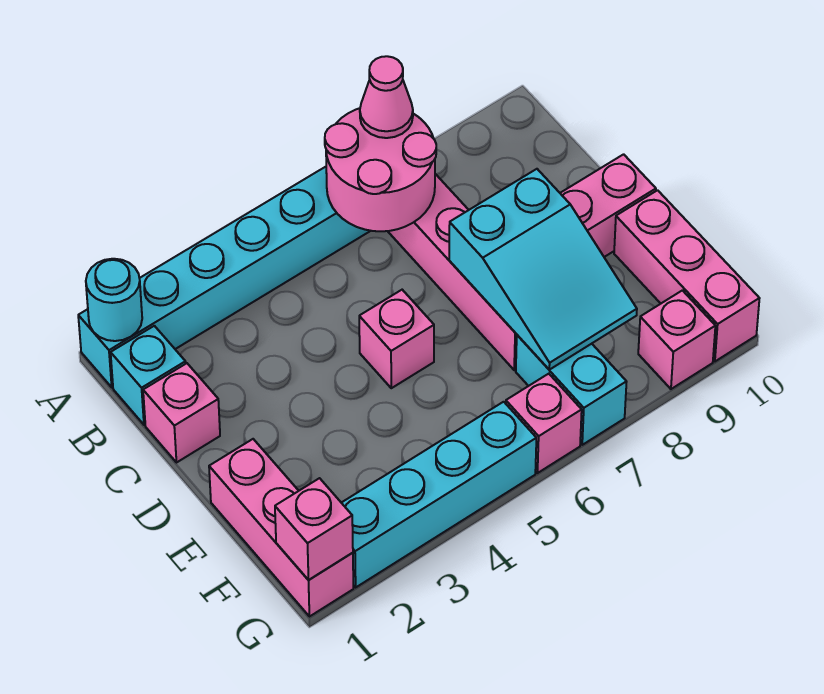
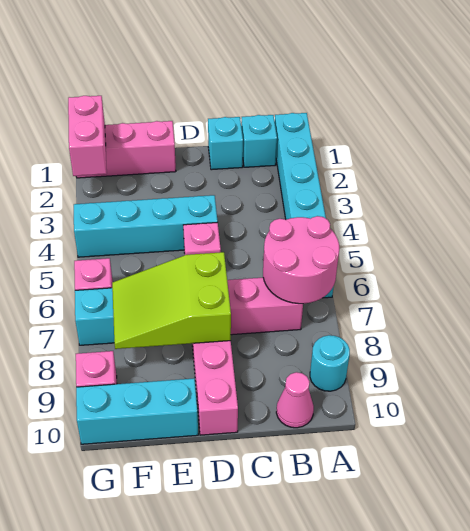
cyan 1x1 round brick [86,259,142,341] -> cyan 1x1 round brick moved to [310,335,350,391]
pink 1x1 cone [360,56,413,138] -> pink 1x1 cone moved to [276,372,314,428]
pink 1x1 brick [143,363,220,462] -> cyan 1x1 brick [208,117,243,170]
cyan 2x3 slope [449,169,637,370] -> lime 2x3 slope [112,252,231,349]
pink 1x3 brick [614,190,760,361] -> cyan 1x3 brick [76,378,198,444]
pink 1x1 brick [275,478,353,580] -> pink 1x2 brick [68,96,107,176]
cyan 1x4 brick [342,402,536,587] -> cyan 1x4 brick turned to [74,195,218,257]

